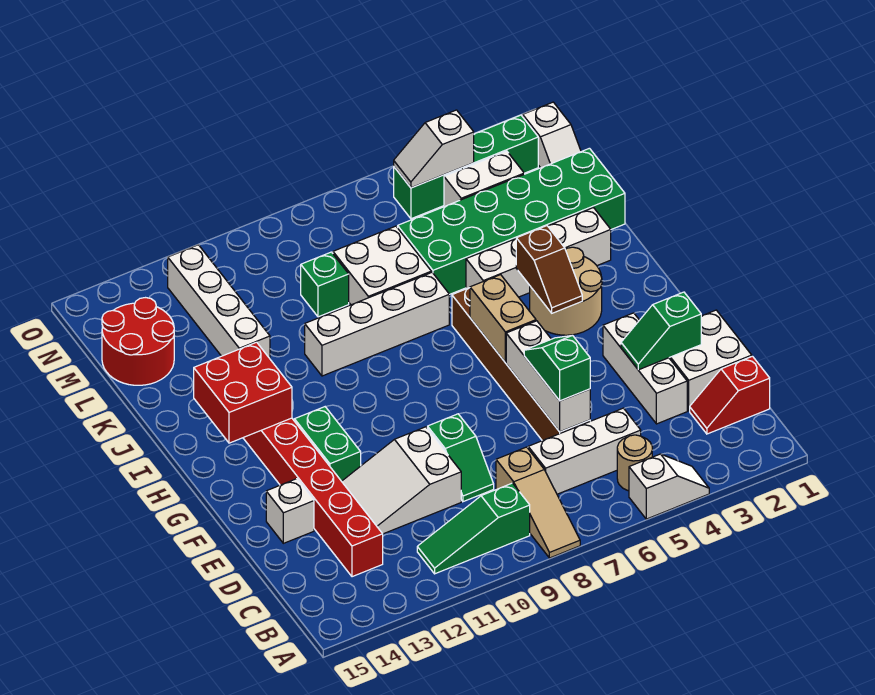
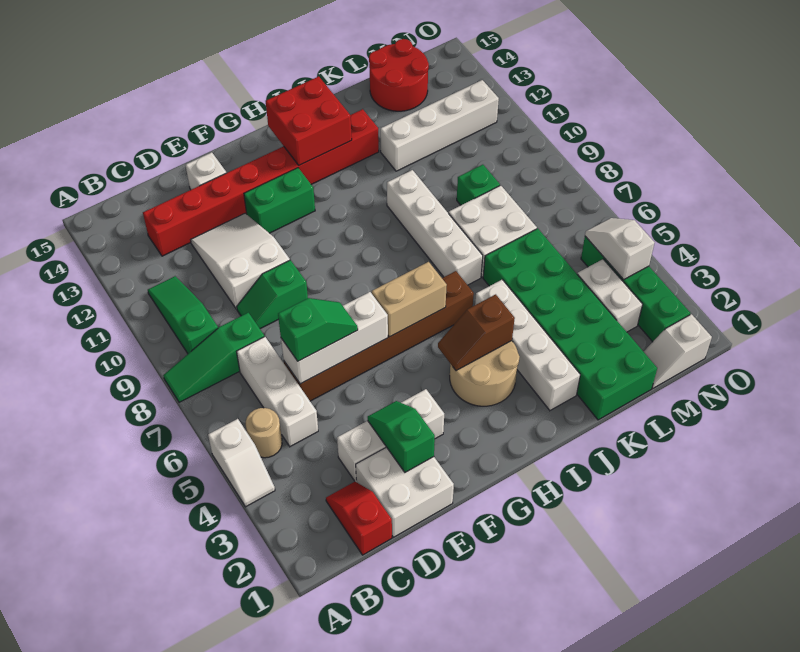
tan 1x3 slope [496,447,580,558] -> green 1x3 slope [163,313,265,402]

